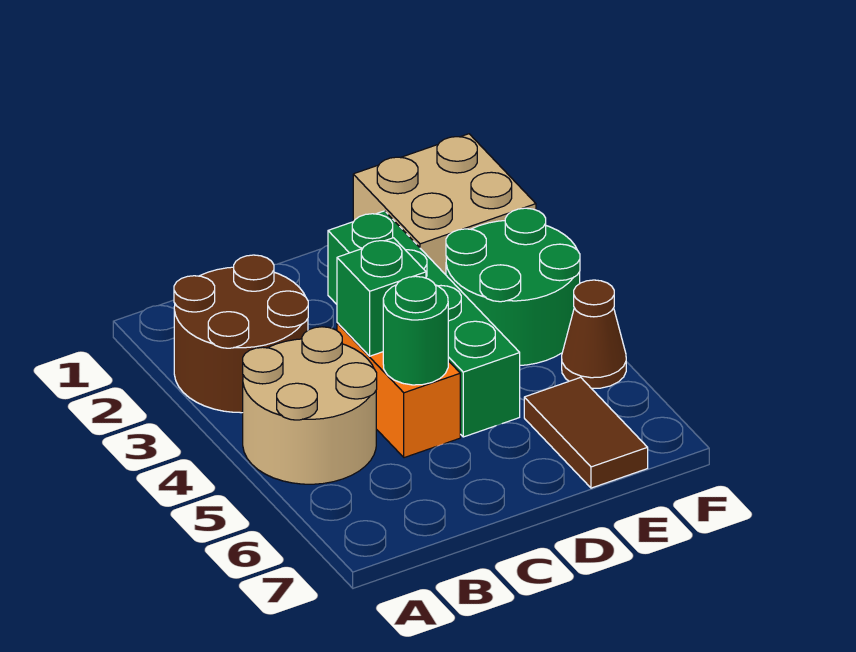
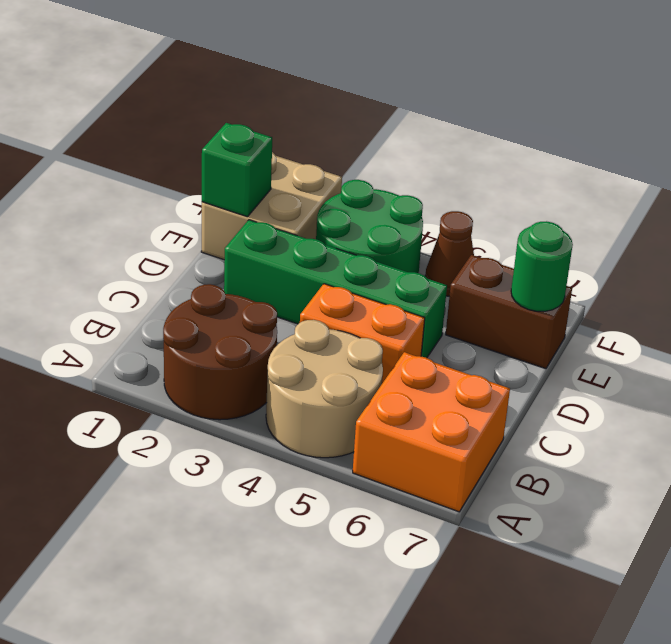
none -> orange 2x2 brick [353,352,510,512]
green 1x1 brick [337,238,426,356] -> green 1x1 brick moved to [202,123,272,217]
green 1x1 round brick [383,276,448,385] -> green 1x1 round brick moved to [511,221,573,311]
brown 1x2 tile [524,377,648,488] -> brown 1x2 brick [446,255,572,369]

